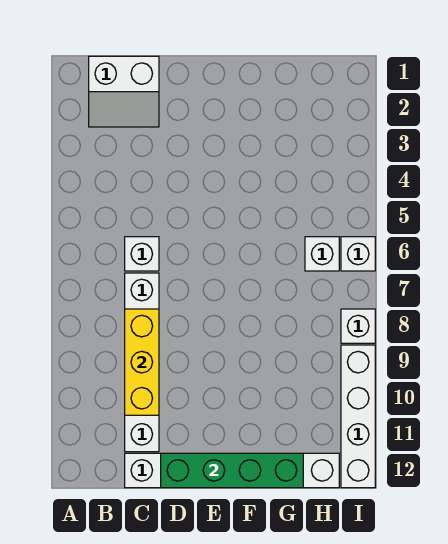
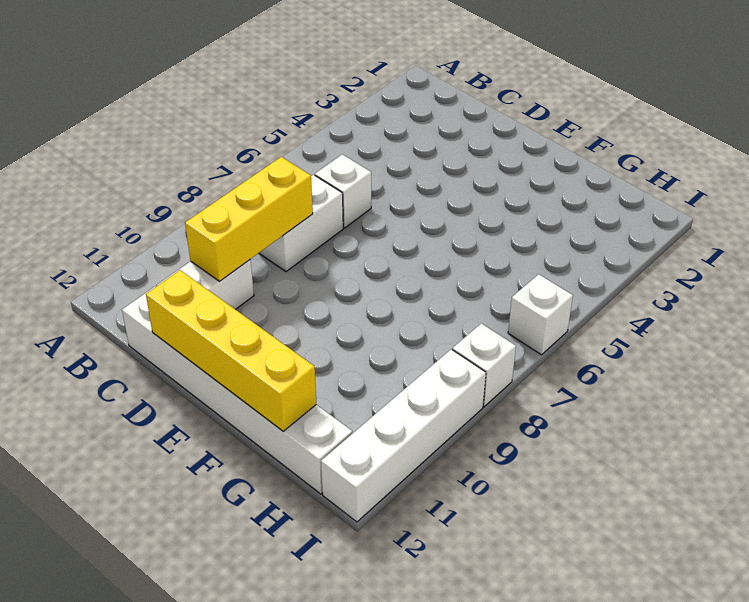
white 2x2 slope [89,56,159,127] -> none
green 1x4 brick [161,453,303,488] -> yellow 1x4 brick [146,270,316,431]
white 1x1 brick [305,237,339,271] -> none

